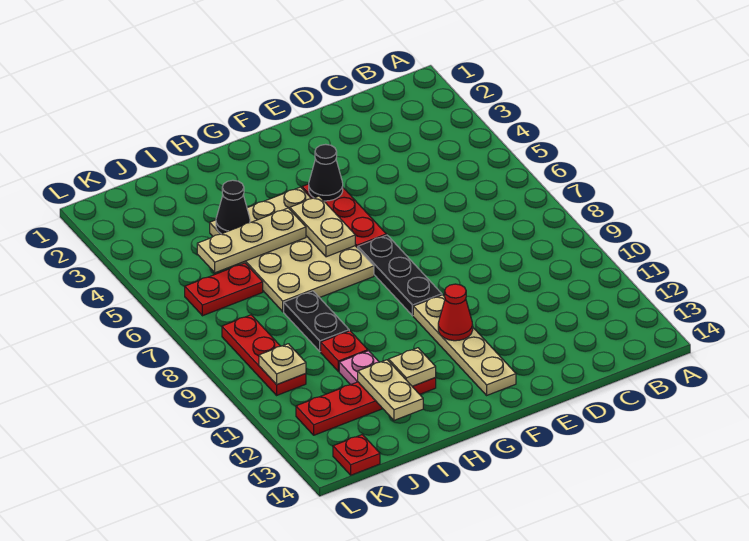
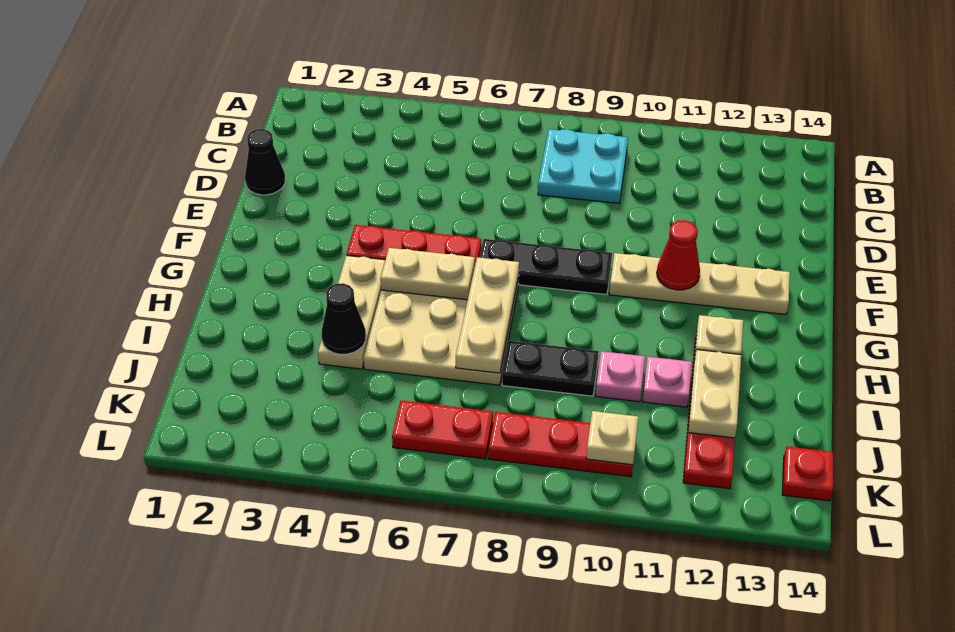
none -> cyan 2x2 plate [538,129,628,203]
black 1x1 cone [309,144,343,201] -> black 1x1 cone moved to [245,129,285,195]
tan 1x3 plate [197,208,306,273] -> tan 1x3 plate moved to [456,257,519,373]
red 1x1 plate [321,331,368,372] -> pink 1x1 plate [595,351,645,402]
tan 1x2 plate [358,360,423,420] -> tan 1x2 plate turned to [688,350,741,438]
red 1x2 plate [185,263,263,316] -> red 1x2 plate turned to [392,401,493,459]

